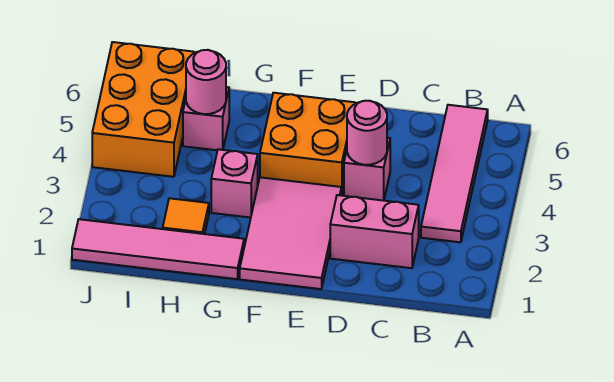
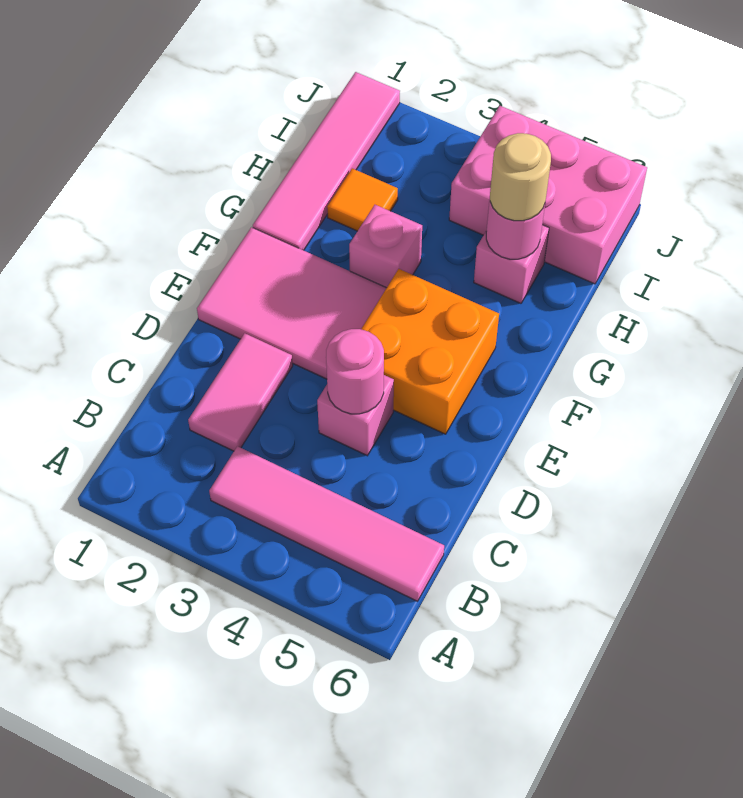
pink 1x2 brick [330,195,419,268] -> pink 1x2 tile [188,333,293,451]
none -> tan 1x1 round brick [490,133,551,221]
orange 2x3 brick [92,42,194,177] -> pink 2x3 brick [449,106,647,284]

